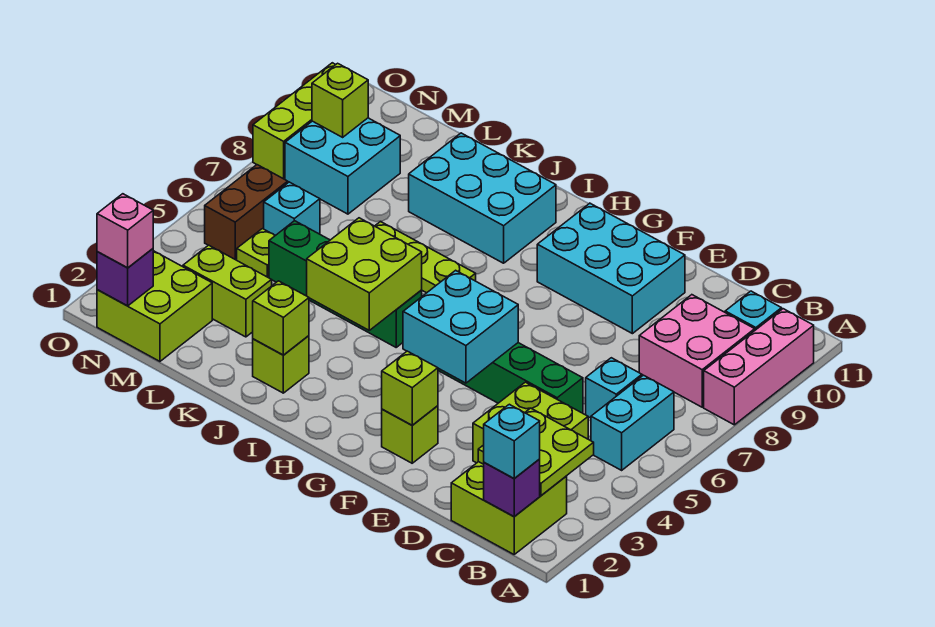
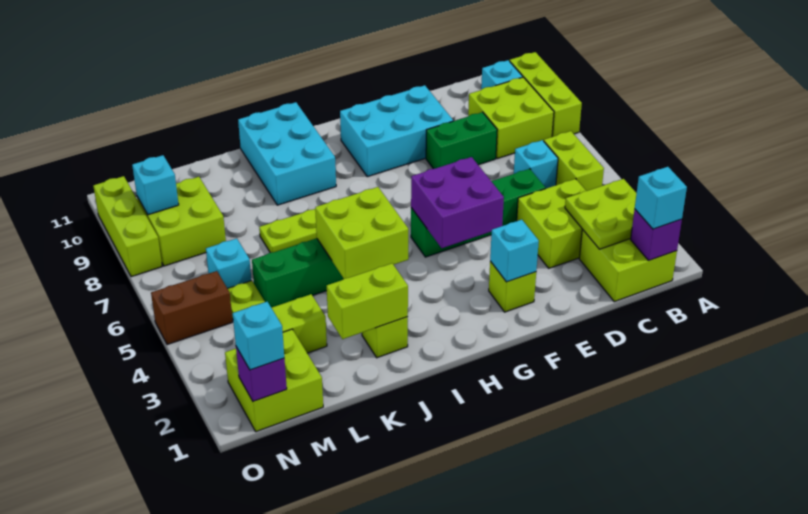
pink 1x3 brick [704,309,814,425] -> lime 1x3 brick [510,52,582,137]
cyan 1x2 brick [591,375,674,470] -> lime 1x2 brick [544,131,604,191]
pink 2x2 brick [639,295,755,407] -> lime 2x2 brick [468,77,554,159]
none -> green 1x2 brick [426,112,497,169]
lime 1x1 brick [382,351,438,425] -> cyan 1x1 brick [490,220,539,282]
cyan 2x2 brick [403,270,518,383] -> purple 2x2 brick [411,157,504,248]
cyan 2x3 brick [409,133,556,263] -> cyan 2x3 brick turned to [238,102,336,205]
lime 1x1 brick [253,281,309,355] -> lime 1x2 brick [327,263,408,339]
cyan 2x2 brick [285,118,400,214] -> lime 2x2 brick [137,177,226,266]
pink 1x1 brick [97,194,153,268] -> cyan 1x1 brick [233,302,284,370]
brown 1x2 brick [205,165,288,260] -> brown 1x2 brick turned to [151,271,233,345]
lime 1x1 brick [312,63,368,137] -> cyan 1x1 brick [132,155,179,215]

